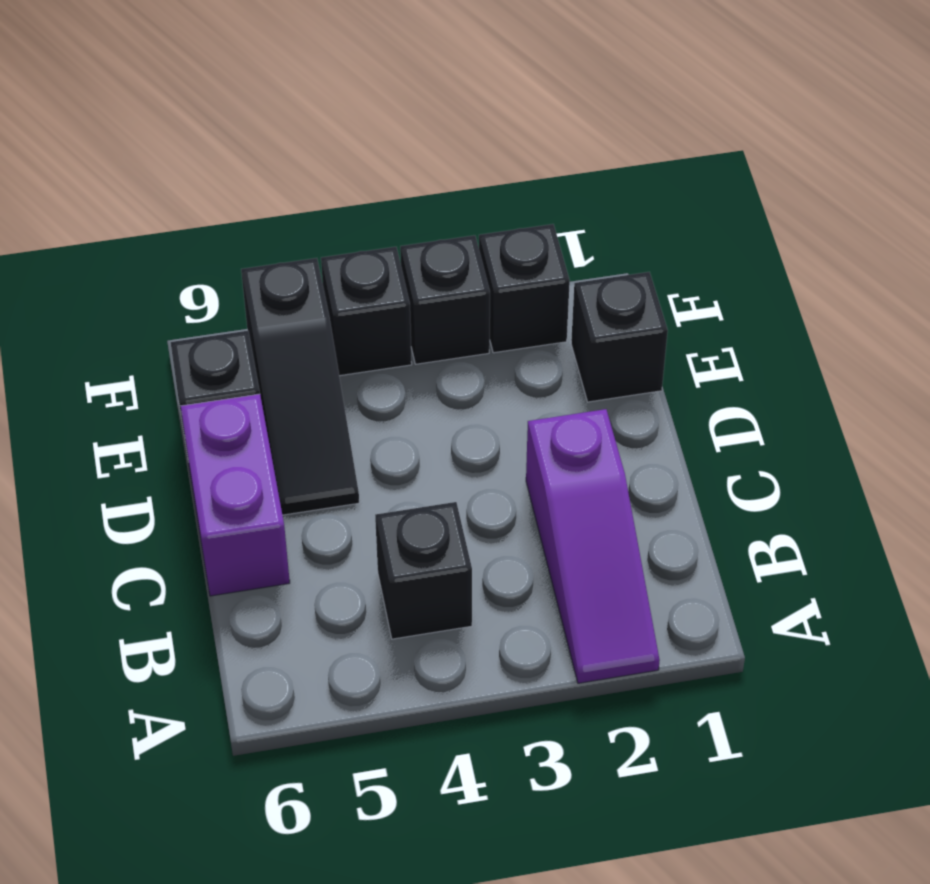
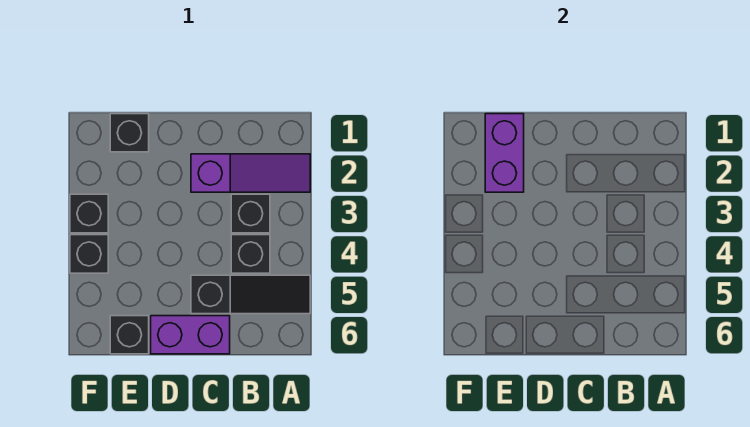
black 1x3 slope [241,258,359,515] -> black 1x3 slope moved to [191,275,310,314]
none -> purple 1x2 brick [485,114,524,192]
black 1x1 brick [479,224,570,353] -> black 1x1 brick moved to [231,194,270,233]

